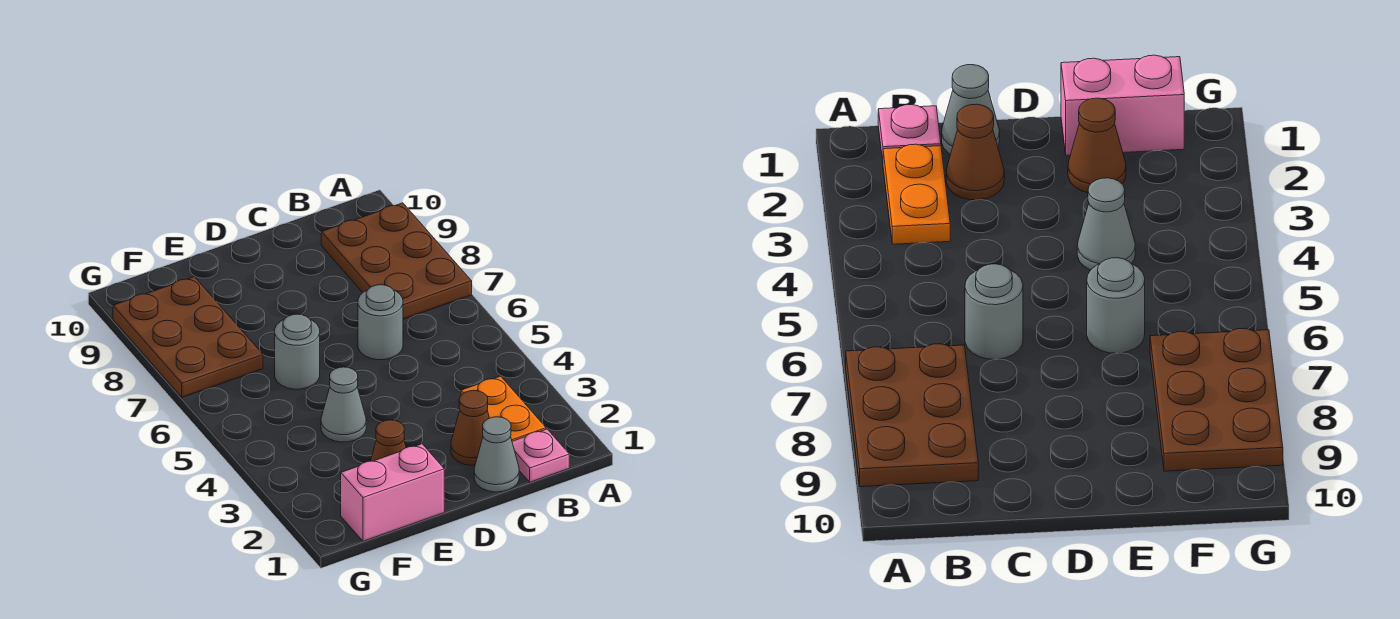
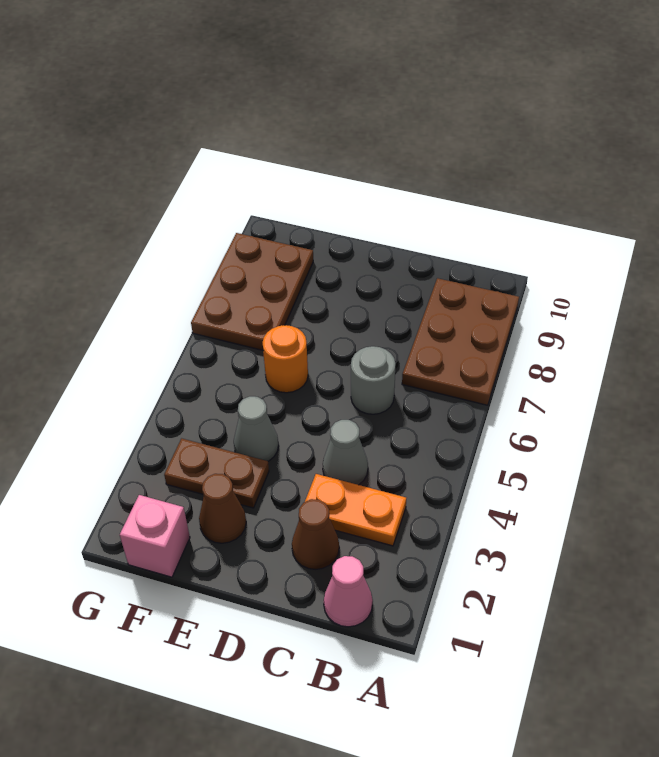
pink 1x1 plate [512,429,569,482] -> pink 1x1 cone [324,556,373,627]
orange 1x2 plate [461,376,546,441] -> orange 1x2 plate turned to [305,474,406,546]
grey 1x1 cone [474,417,519,492] -> grey 1x1 cone moved to [323,420,368,485]
pink 1x2 brick [341,444,444,541] -> pink 1x1 brick [120,495,190,577]
none -> brown 1x2 plate [164,438,269,508]
grey 1x1 round brick [275,314,320,389] -> orange 1x1 round brick [263,325,308,393]

